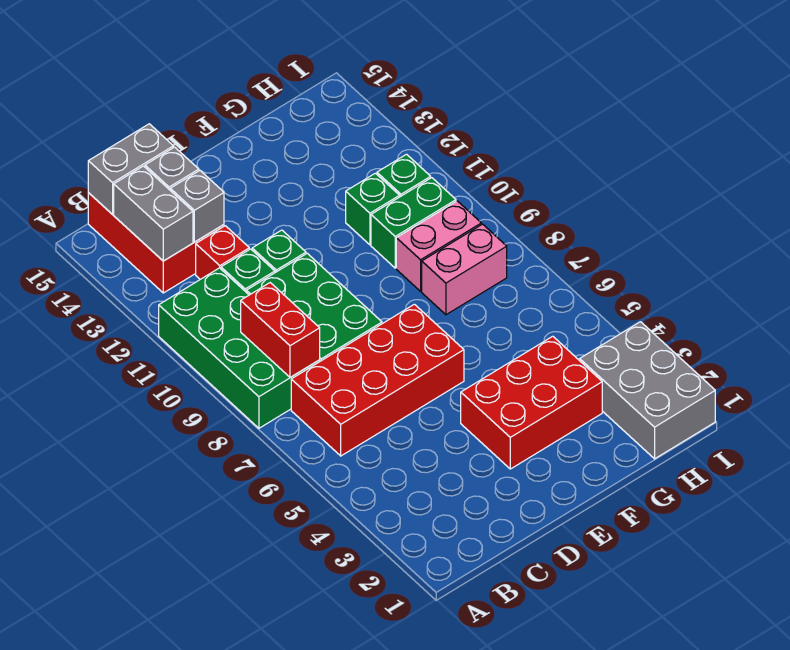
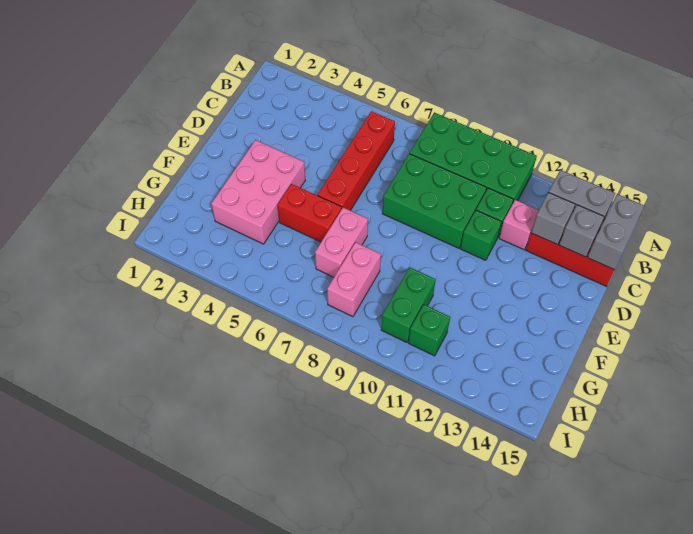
red 2x4 brick [291,304,464,456] -> red 1x4 brick [318,111,395,211]
red 1x2 brick [241,283,320,377] -> red 1x2 brick moved to [277,184,342,242]
red 1x1 brick [196,226,249,279] -> pink 1x1 brick [499,200,539,250]
red 2x3 brick [461,336,602,469] -> pink 2x3 brick [211,140,305,244]
pink 1x2 brick [396,201,481,291] -> pink 1x2 brick moved to [315,208,368,277]
green 1x1 brick [346,173,400,245] -> none
grey 2x3 brick [580,322,715,459] -> none

